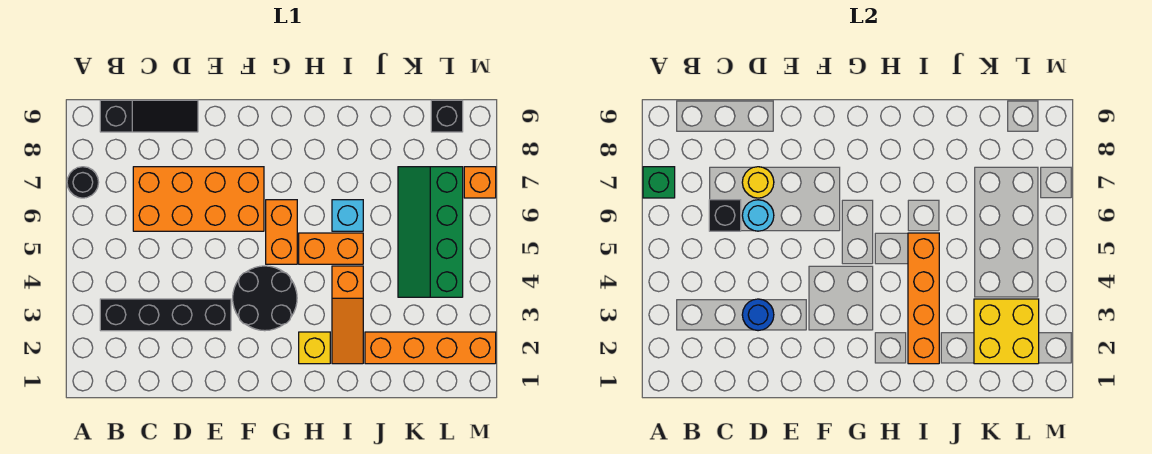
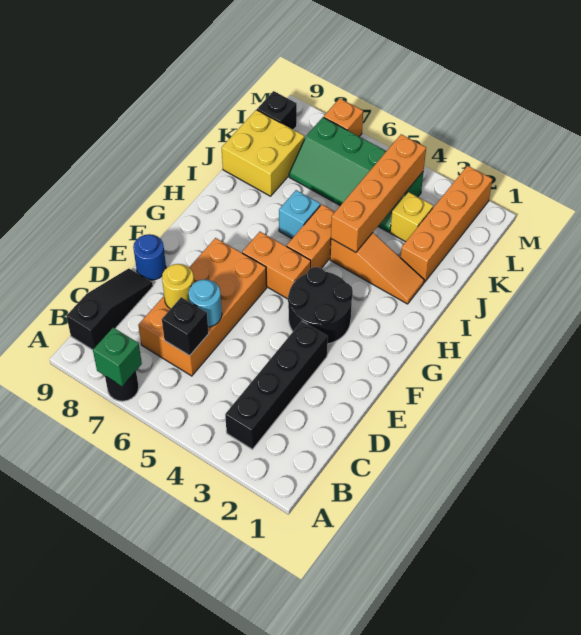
blue 1x1 round brick [742,299,774,331] -> blue 1x1 round brick moved to [133,234,166,280]
yellow 1x1 brick [299,332,330,364] -> yellow 1x1 brick moved to [390,192,433,242]
orange 1x4 brick [908,233,939,364] -> orange 1x4 brick turned to [331,134,426,252]
yellow 2x2 brick [974,299,1039,364] -> yellow 2x2 brick moved to [222,110,304,196]

